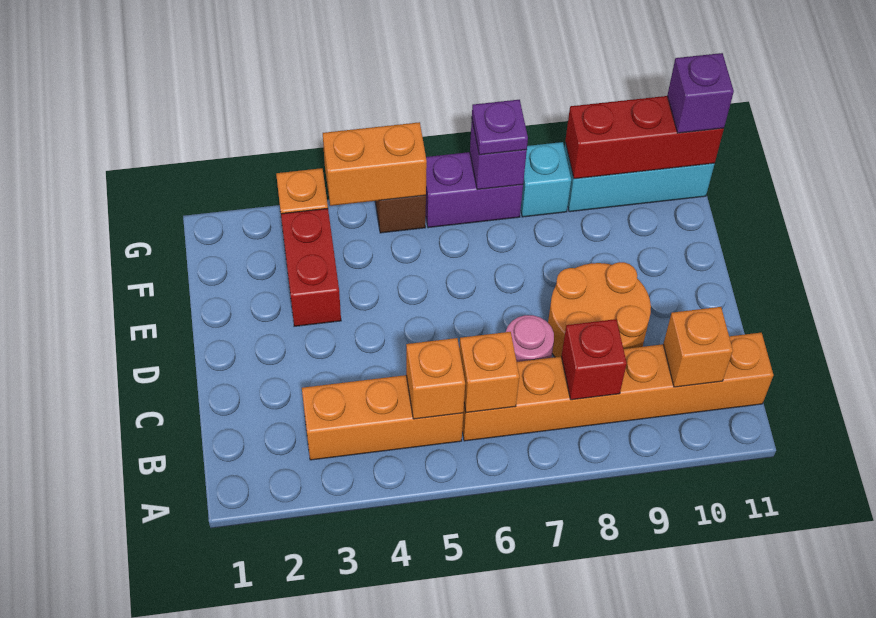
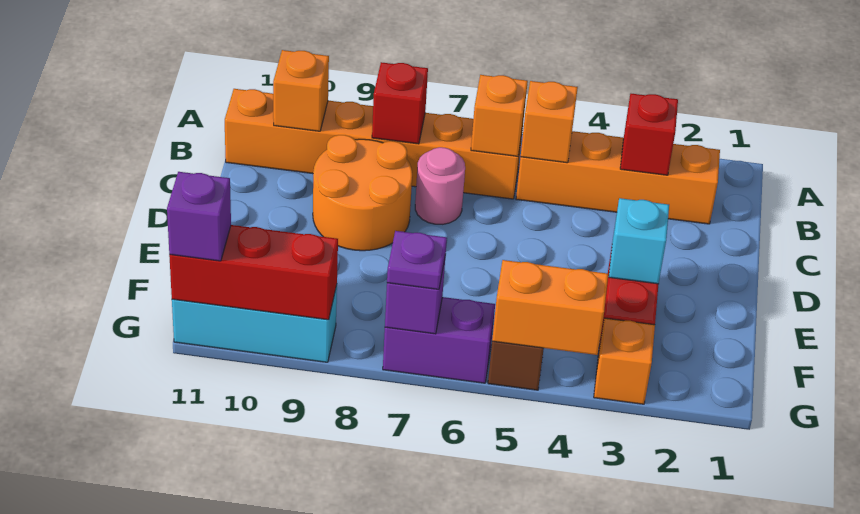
orange 1x3 brick [302,375,463,460] -> orange 1x4 brick [516,131,720,224]
none -> red 1x1 brick [620,94,678,175]
cyan 1x1 brick [521,142,571,217] -> cyan 1x1 brick moved to [609,198,669,284]

